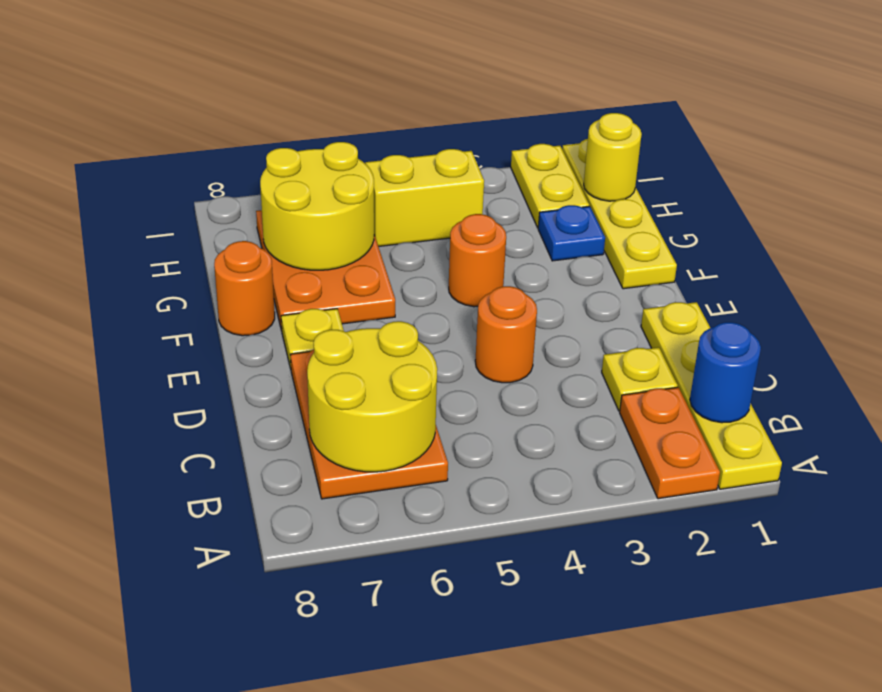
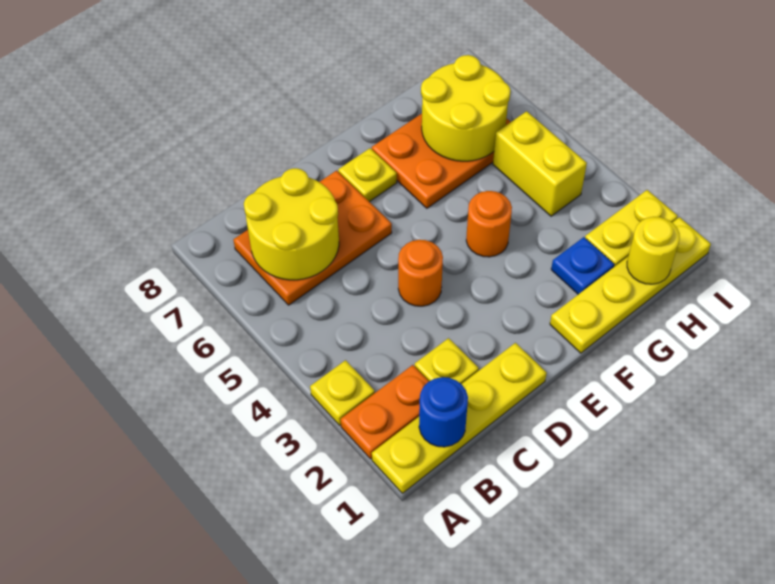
none -> yellow 1x1 plate [310,360,375,425]
orange 1x1 round brick [214,241,275,336] -> none

